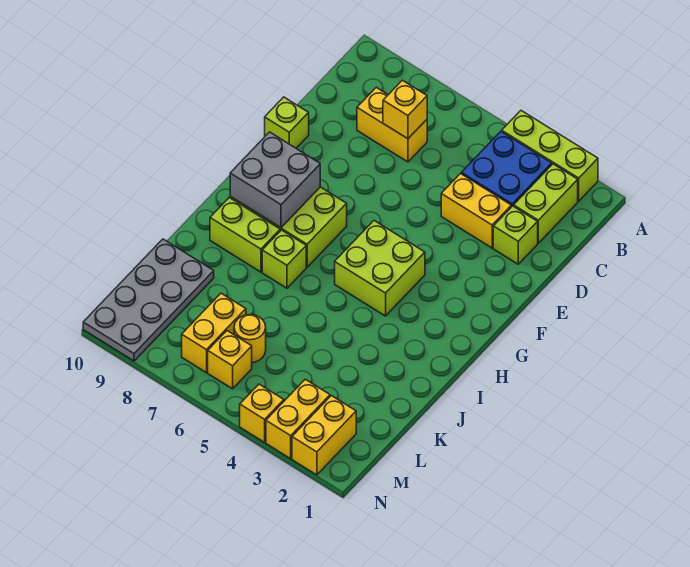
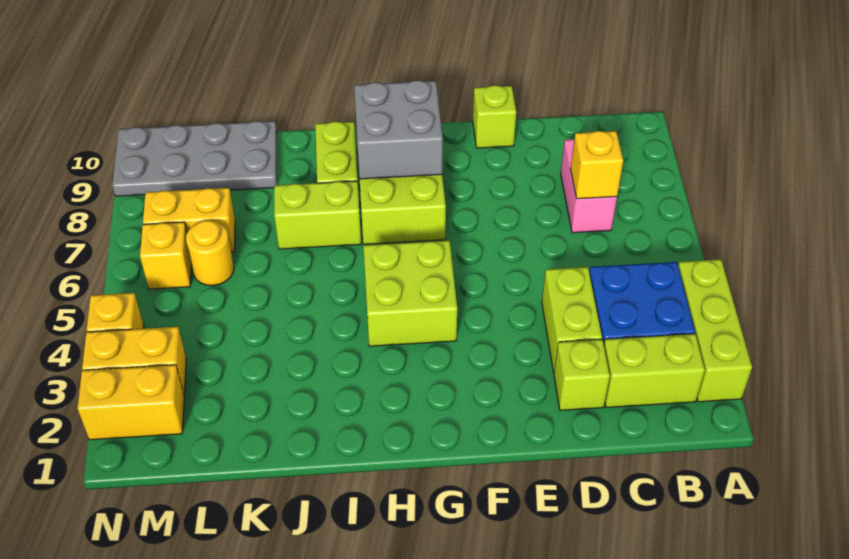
yellow 1x2 brick [357,87,427,162] -> pink 1x2 brick [561,139,617,233]
yellow 1x2 brick [441,174,511,248] -> lime 1x2 brick [542,267,602,372]
lime 1x1 brick [262,230,306,288] -> lime 1x2 brick [274,181,361,249]

